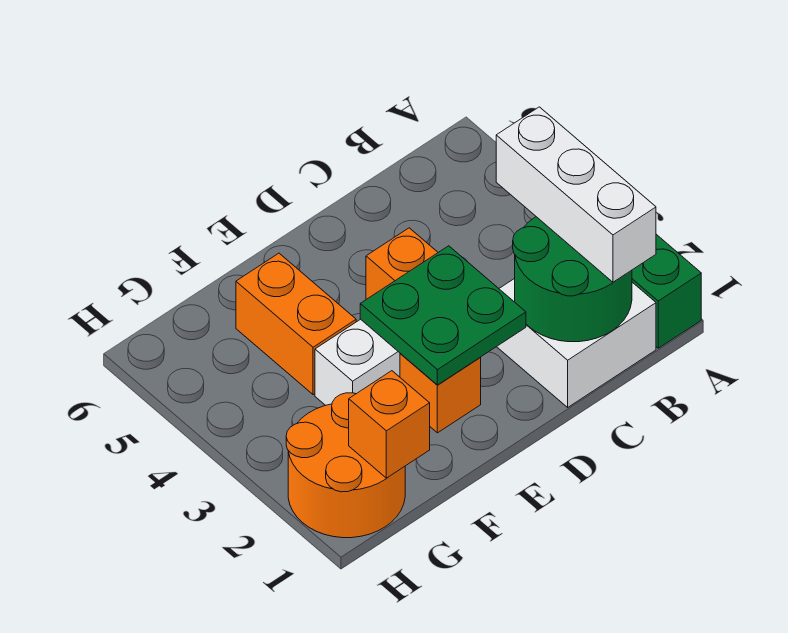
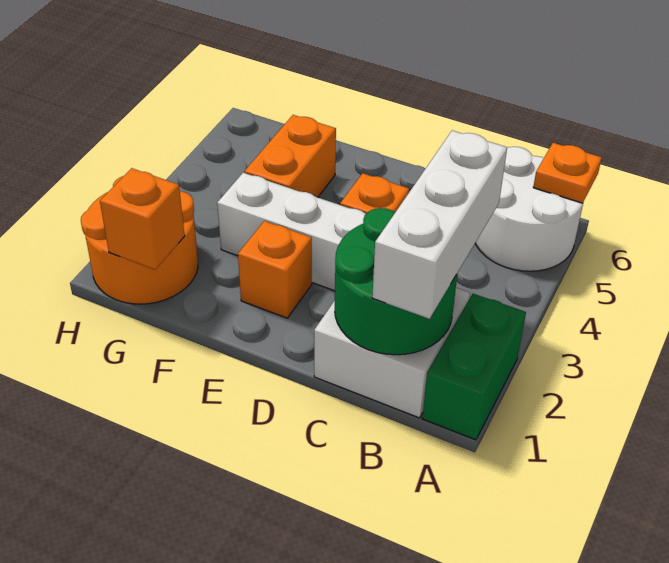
none -> white 2x2 round brick [475,147,583,271]
none -> orange 1x1 plate [533,143,602,203]
green 2x2 plate [360,246,526,385] -> none

